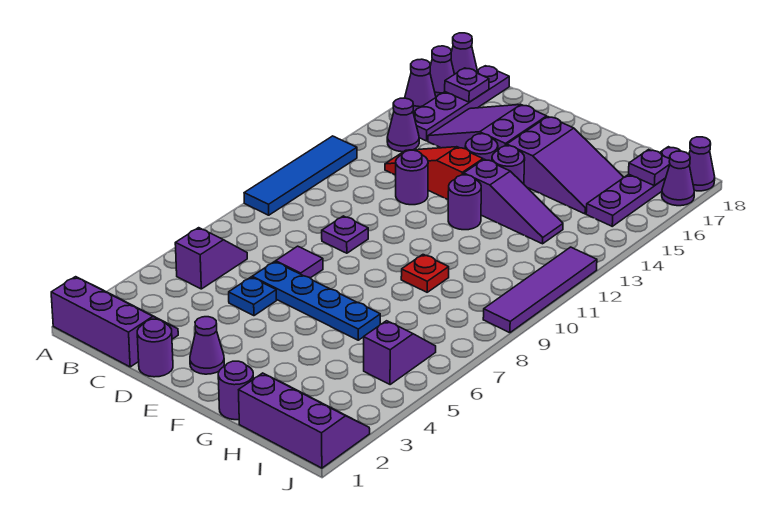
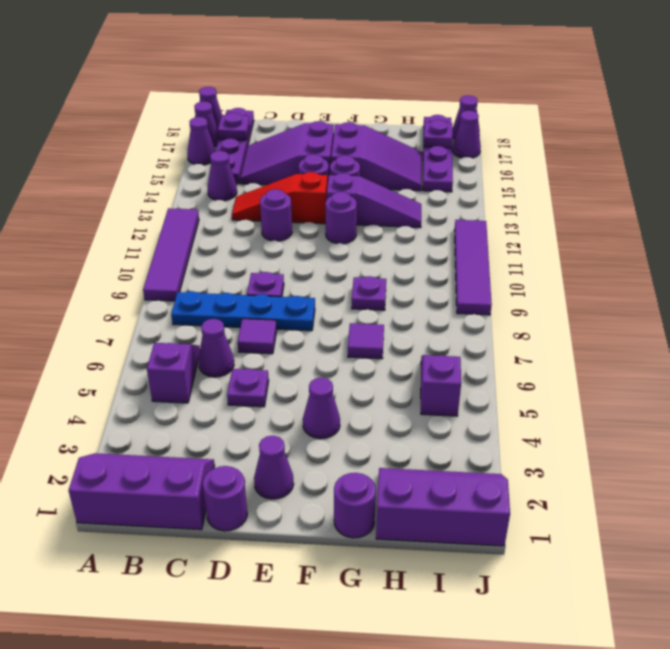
blue 1x4 tile [244,136,357,215] -> purple 1x4 tile [143,208,199,301]
none -> purple 1x1 cone [199,319,234,377]
blue 1x1 plate [229,277,277,316] -> purple 1x1 plate [227,369,269,407]
blue 1x4 plate [252,262,381,340] -> blue 1x4 plate moved to [171,291,315,331]
none -> purple 1x1 cone [303,378,340,439]
none -> purple 1x1 tile [348,323,384,359]
red 1x1 plate [401,255,449,292] -> purple 1x1 plate [352,276,386,310]

